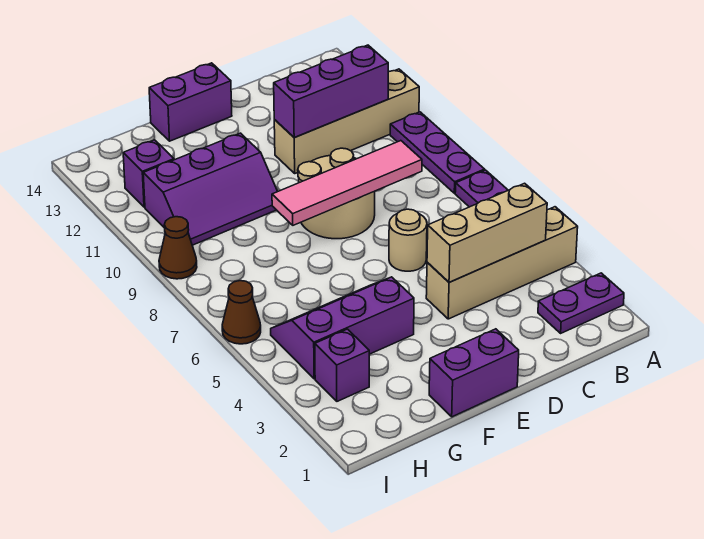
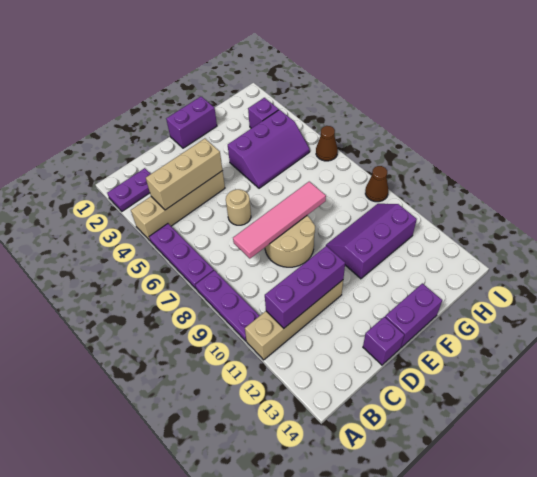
purple 1x1 brick [123,140,174,207] -> purple 1x1 brick moved to [363,317,404,365]

